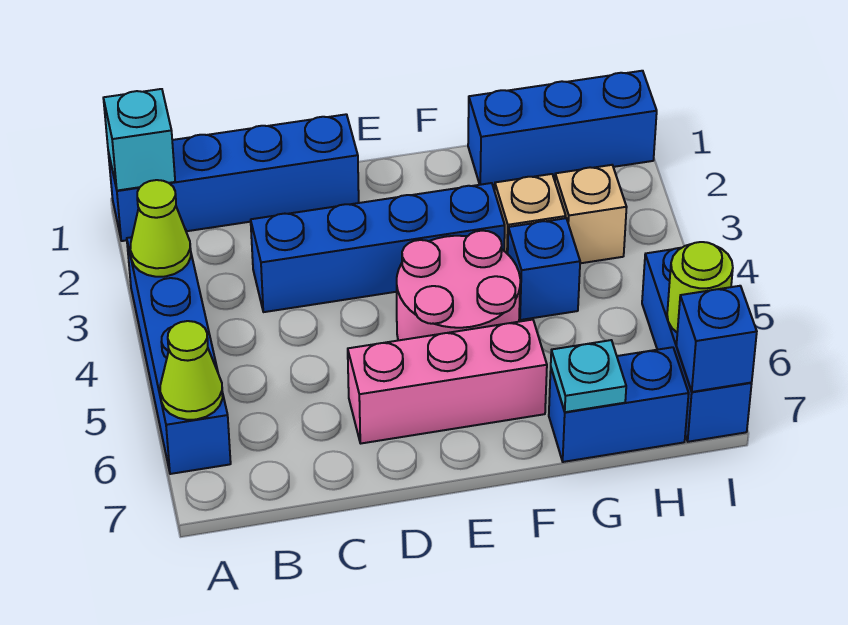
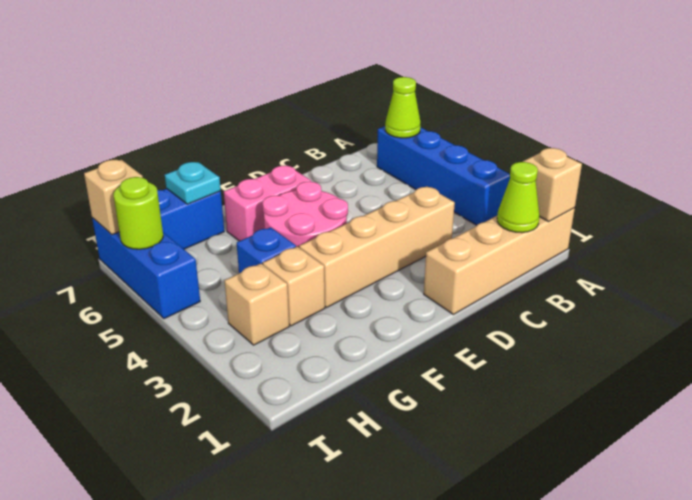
blue 1x4 brick [108,114,359,241] -> tan 1x4 brick [424,208,575,314]
cyan 1x1 brick [103,89,175,191] -> tan 1x1 brick [523,148,582,222]
lime 1x1 cone [130,180,191,277] -> lime 1x1 cone moved to [497,162,540,233]
blue 1x4 brick [251,183,505,312] -> tan 1x4 brick [299,187,455,307]
pink 1x3 brick [348,320,547,443] -> pink 1x2 brick [224,166,311,241]
blue 1x3 brick [468,71,657,185] -> none
blue 1x1 brick [676,286,757,392] -> tan 1x1 brick [84,160,143,235]

